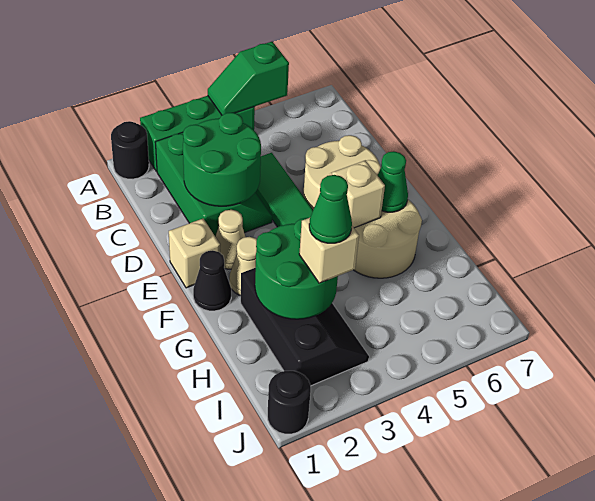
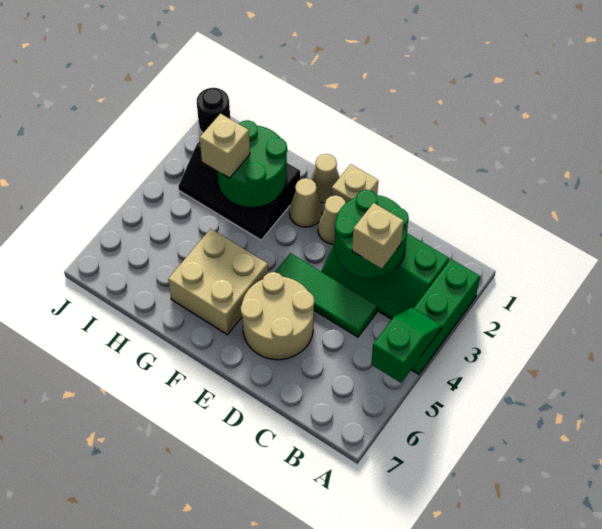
black 1x1 round brick [111,121,149,179] -> none
black 1x1 cone [193,250,231,311] -> tan 1x1 cone [311,154,340,203]
tan 2x2 round brick [354,200,422,278] -> tan 2x2 brick [168,229,268,335]
tan 1x1 brick [332,160,385,228] -> tan 1x1 brick moved to [352,203,404,269]
green 1x1 cone [377,151,408,212] -> none
green 1x1 cone [309,175,352,243] -> none

